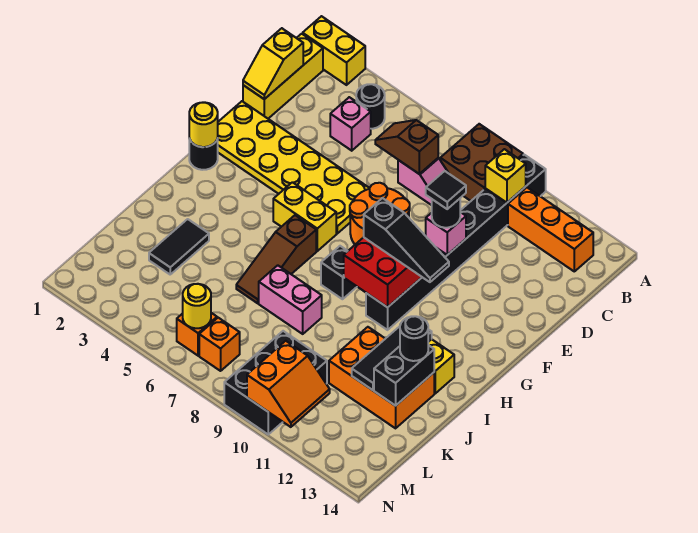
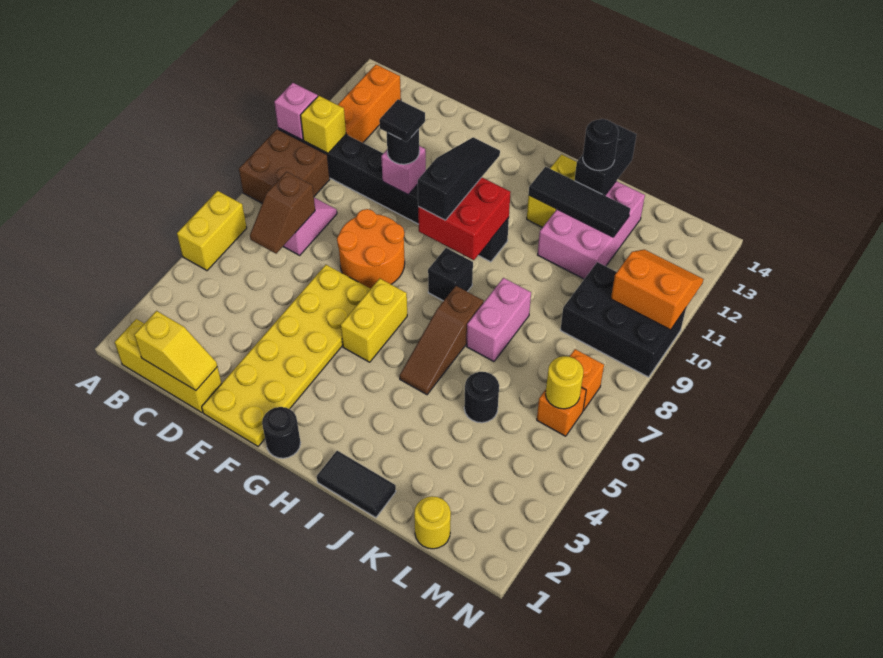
yellow 1x2 brick [303,16,365,85] -> yellow 1x2 brick moved to [177,191,247,271]
black 1x1 round brick [356,84,385,129] -> black 1x1 round brick moved to [464,372,499,423]
pink 1x1 brick [330,97,371,151] -> pink 1x1 brick moved to [274,83,318,140]
yellow 1x1 round brick [189,102,218,147] -> yellow 1x1 round brick moved to [414,496,451,549]
brown 1x3 slope [236,215,316,303] -> brown 1x3 slope turned to [399,286,484,395]
black 1x2 tile [149,219,209,274] -> black 1x2 tile moved to [317,451,396,518]
orange 2x3 brick [329,327,434,428] -> pink 2x3 brick [538,181,645,279]
black 1x2 brick [374,345,434,406] -> black 1x2 brick turned to [575,124,636,195]

